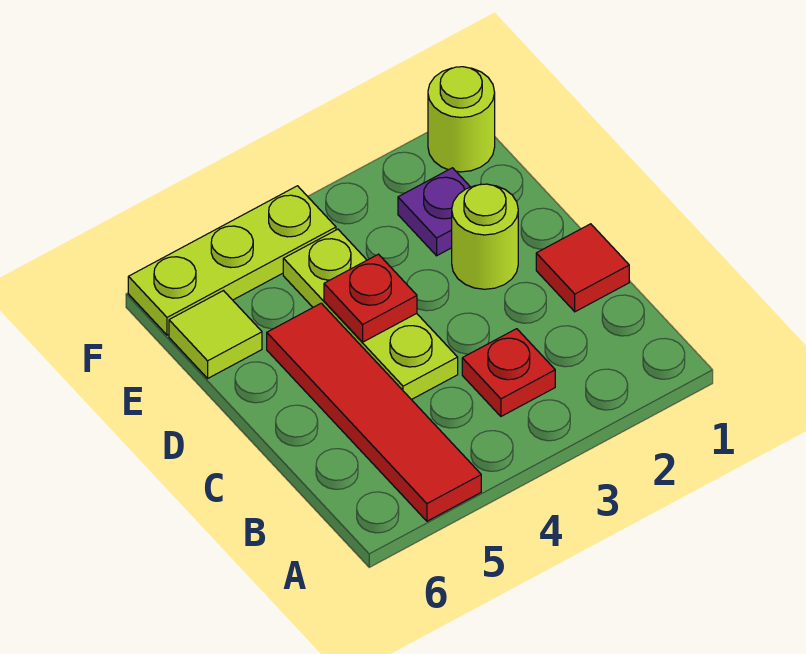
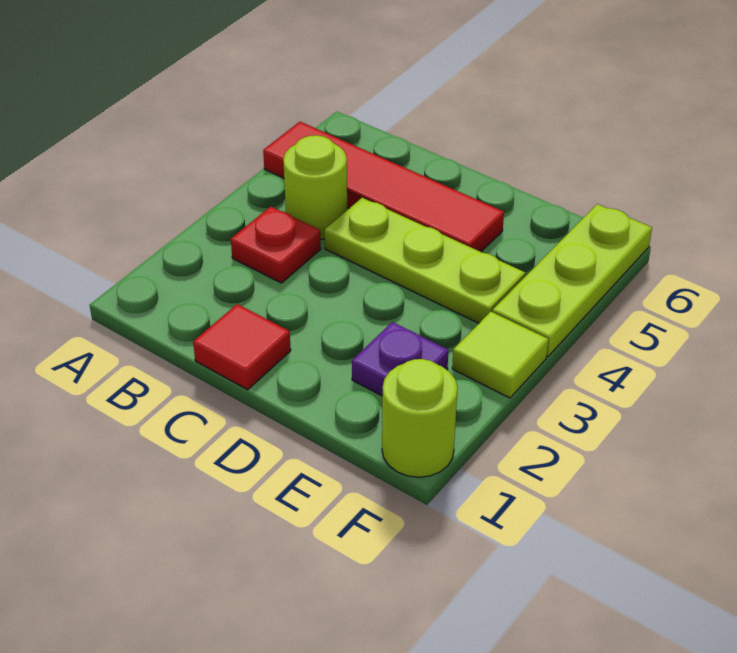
lime 1x1 round brick [452,184,518,289] -> lime 1x1 round brick moved to [283,135,347,239]
red 1x1 plate [324,254,417,342] -> none
lime 1x1 tile [169,291,262,378] -> lime 1x1 tile moved to [452,312,548,398]

